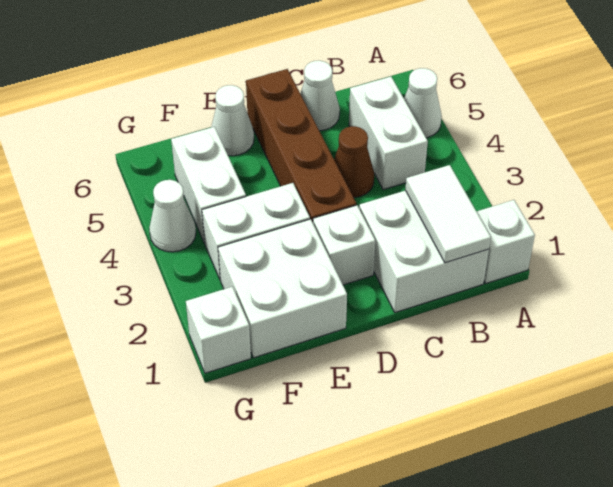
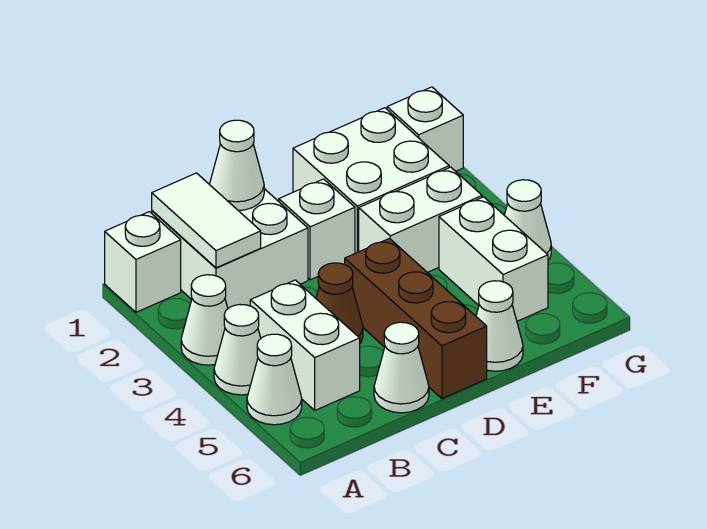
none -> white 1x1 cone [181,275,228,365]
none -> white 1x1 cone [214,305,261,395]
none -> white 1x1 cone [210,120,264,211]
brown 1x4 brick [246,69,356,223] -> brown 1x3 brick [345,239,487,399]

